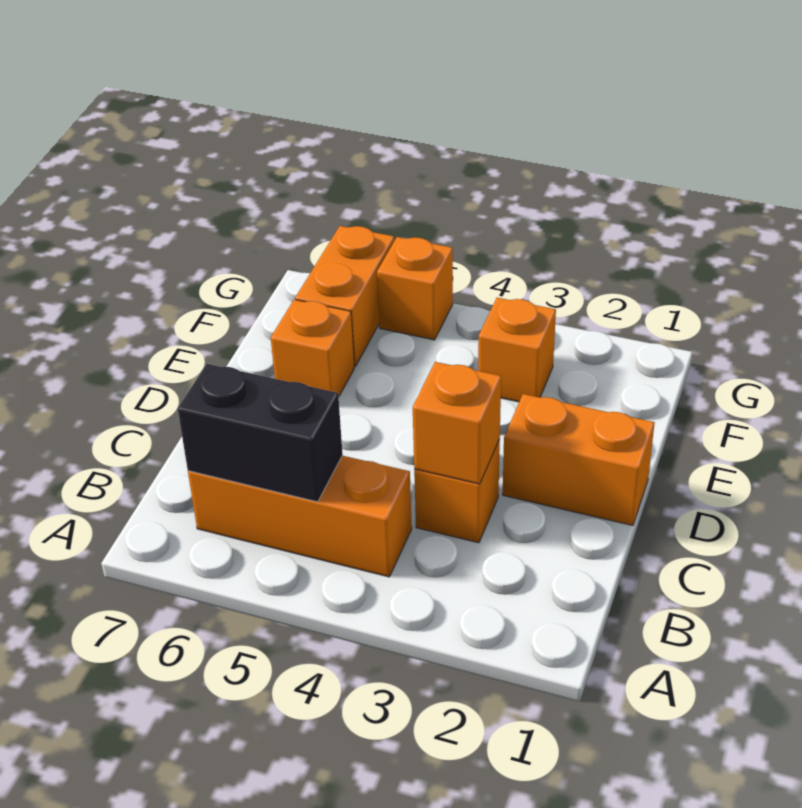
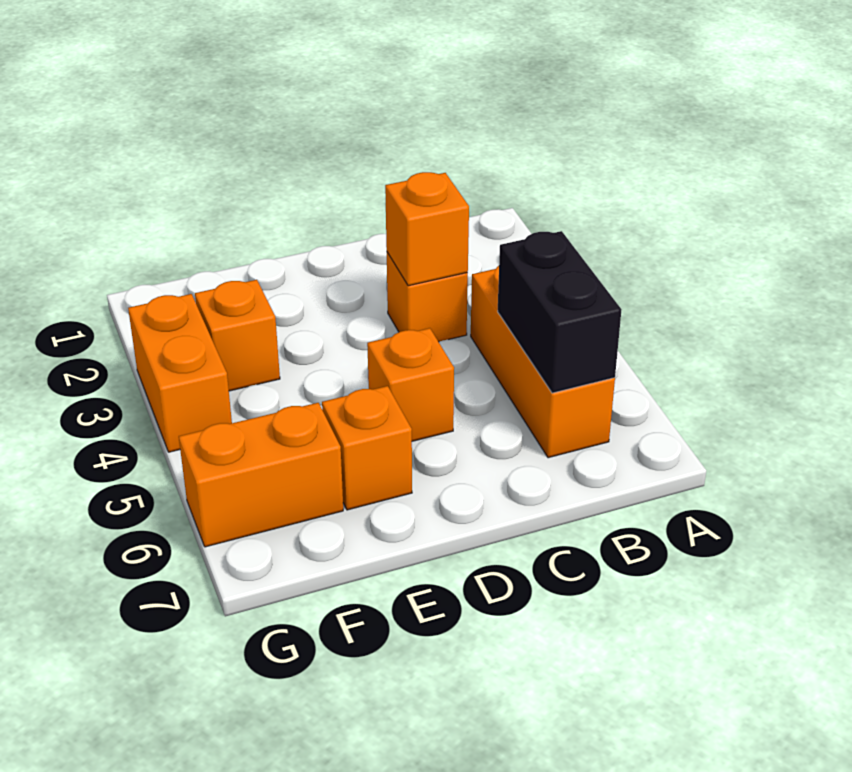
orange 1x2 brick [503,394,655,525] -> orange 1x2 brick moved to [128,294,232,452]
orange 1x1 brick [377,237,453,340] -> orange 1x1 brick moved to [367,328,454,441]

